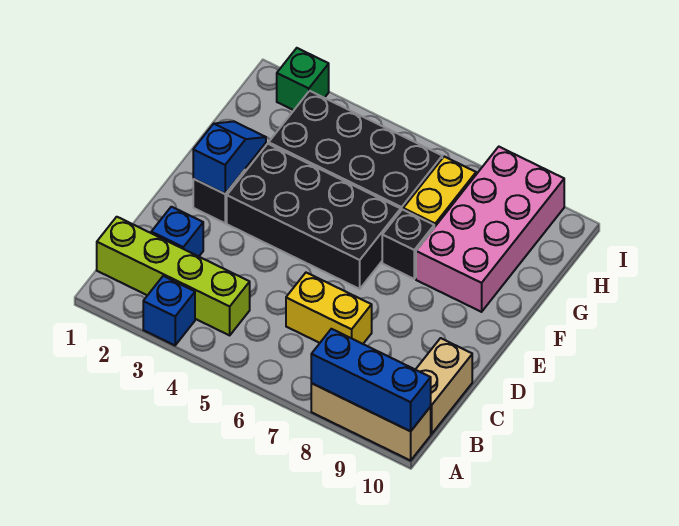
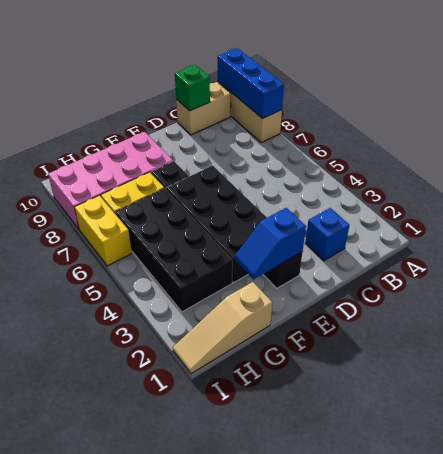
blue 1x1 brick [143,276,195,345] -> none
lime 1x4 brick [97,217,250,335] -> none
yellow 1x2 brick [286,273,372,344] -> yellow 1x2 brick moved to [74,195,132,266]
none -> tan 1x3 slope [173,282,272,374]
green 1x1 brick [277,48,329,110] -> green 1x1 brick moved to [175,65,210,111]

